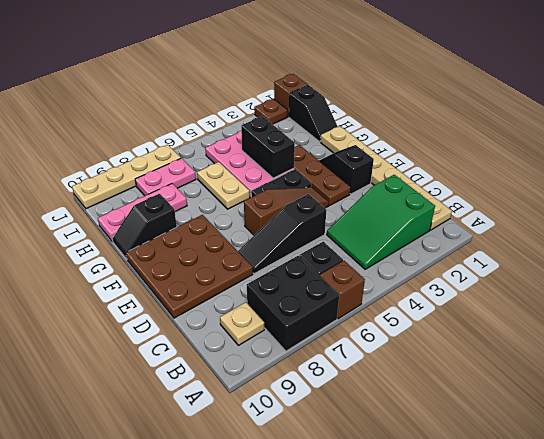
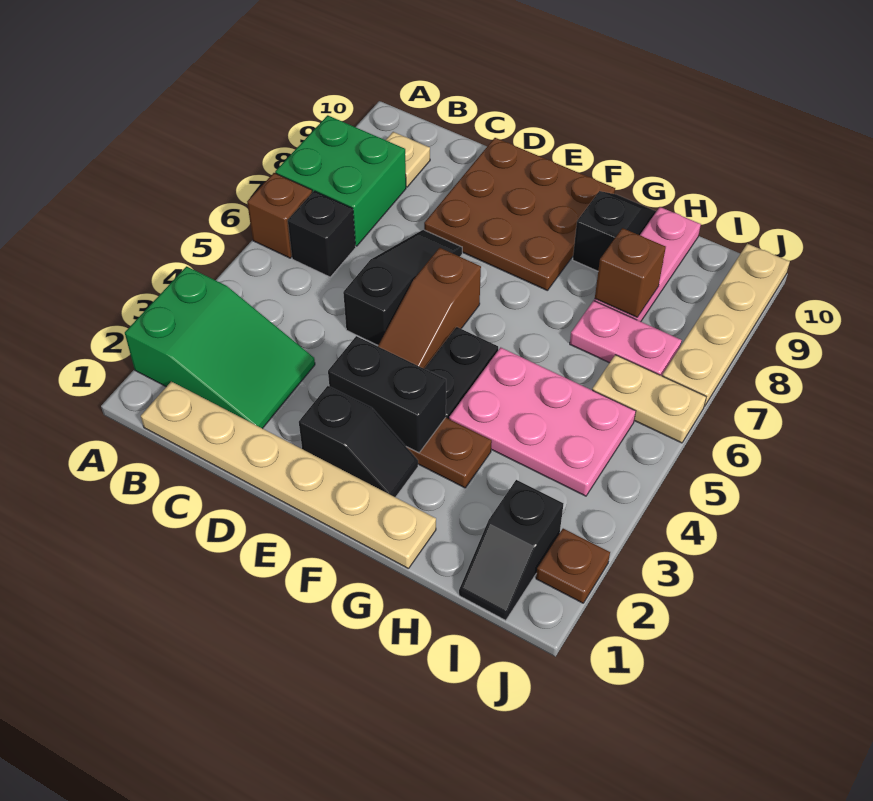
black 2x2 brick [247,256,339,351] -> green 2x2 brick [275,115,406,246]
green 2x3 slope [327,175,435,269] -> green 2x3 slope turned to [125,266,315,429]
black 1x2 brick [241,116,295,178] -> black 1x2 brick moved to [328,336,446,453]
tan 1x2 plate [197,162,250,209] -> tan 1x2 plate moved to [592,355,706,443]
black 1x2 slope [289,85,338,142] -> black 1x2 slope turned to [459,480,563,621]
pink 1x2 plate [135,158,196,196] -> pink 1x2 plate turned to [570,301,682,376]
brown 1x1 brick [274,74,307,117] -> brown 1x1 brick moved to [595,228,666,317]

